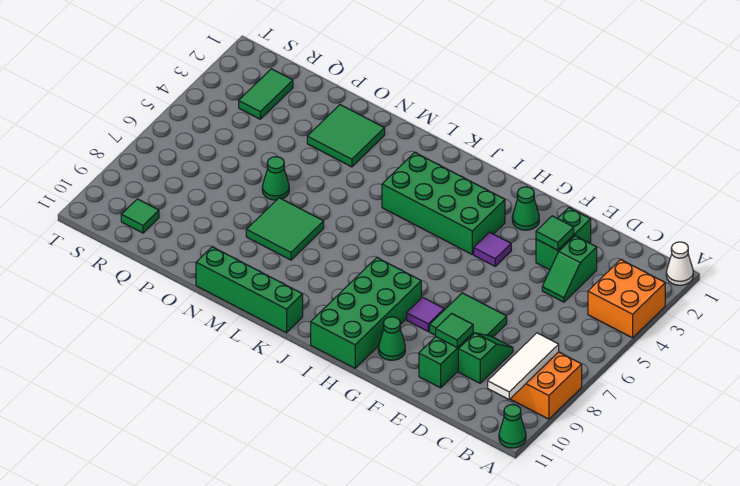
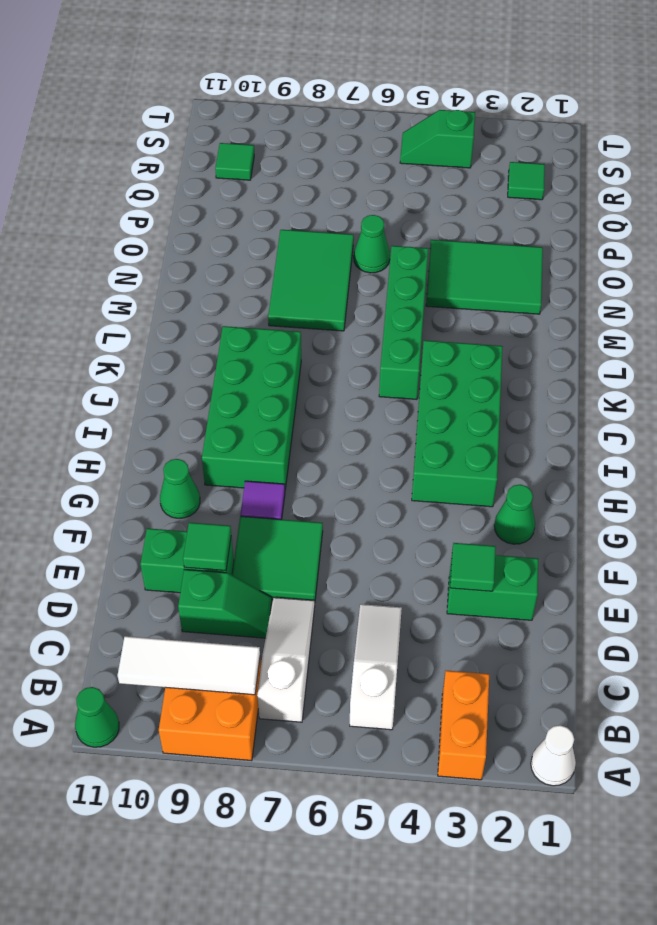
orange 2x2 brick [588,260,665,338] -> orange 1x2 brick [438,671,489,780]
none -> white 1x3 slope [350,604,402,730]
none -> white 1x3 slope [257,597,315,722]
green 1x2 slope [542,236,597,302] -> green 1x2 slope moved to [400,110,475,168]
purple 1x1 tile [474,232,511,266] -> none
green 2x4 brick [311,258,421,368] -> green 2x4 brick turned to [202,326,301,489]
green 1x4 brick [196,247,303,333] -> green 1x4 brick moved to [379,246,428,399]
green 2x2 tile [246,198,324,260] -> green 2x3 tile [268,230,354,331]
green 2x2 tile [307,105,385,167] -> green 2x3 tile [426,240,543,314]
green 1x2 tile [239,69,293,119] -> green 1x1 tile [508,162,545,200]

